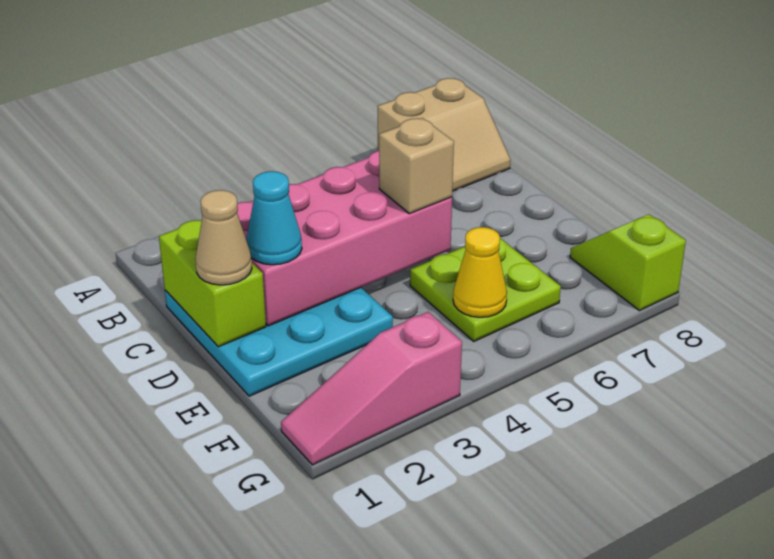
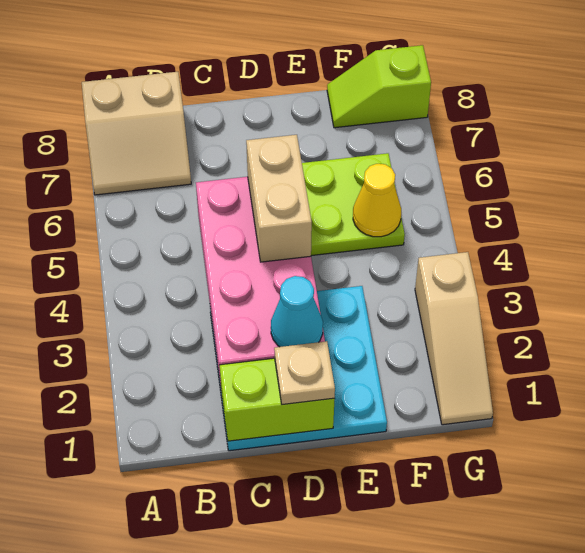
tan 2x2 slope [378,78,510,191] -> tan 2x2 slope turned to [82,72,191,195]
tan 1x1 cone [196,190,252,285] -> tan 1x1 plate [274,341,335,405]
tan 1x1 brick [379,118,454,214] -> tan 1x2 brick [246,135,312,262]
pink 1x3 slope [281,312,462,465] -> tan 1x3 slope [415,252,493,425]

